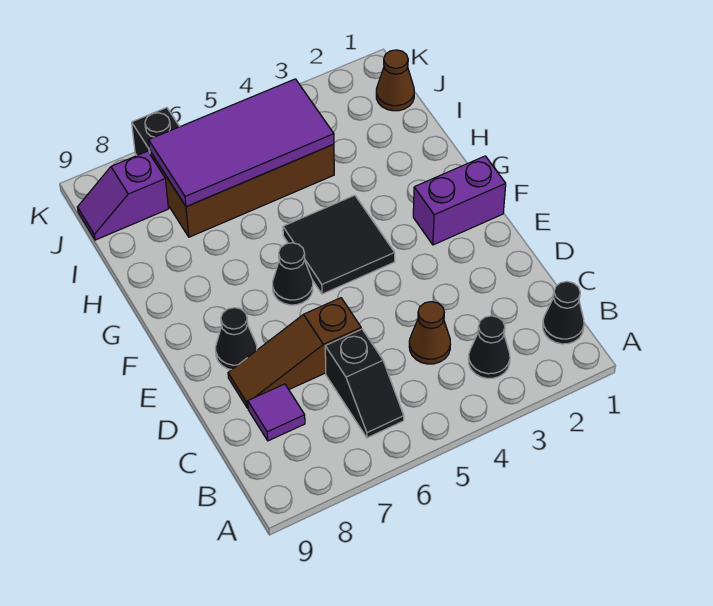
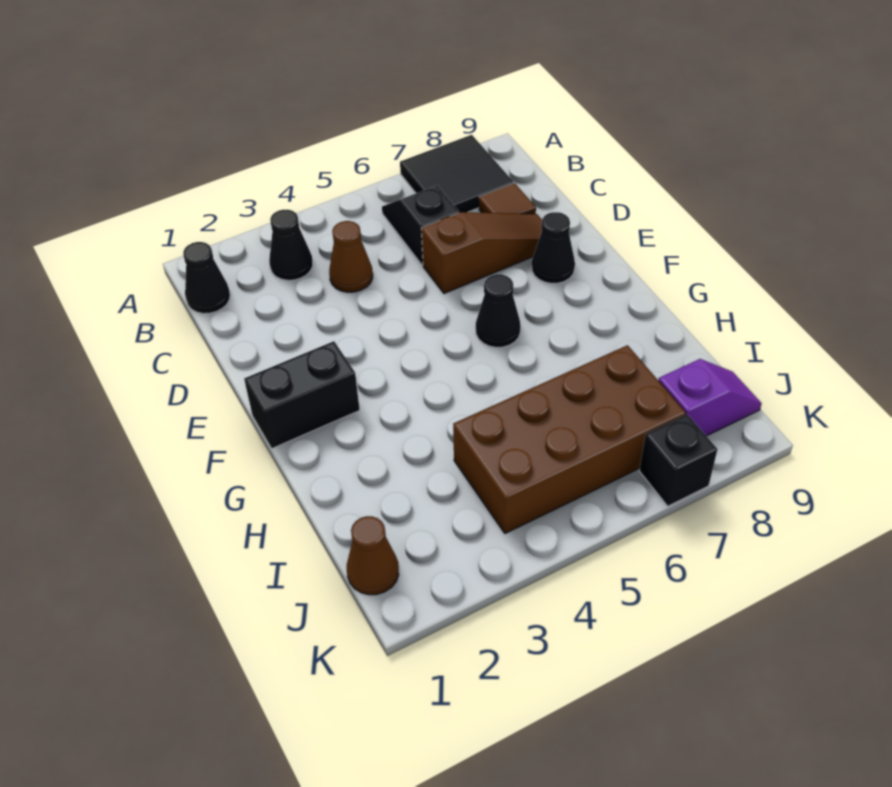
purple 1x1 tile [248,384,305,441] -> brown 1x1 tile [479,183,536,214]
purple 1x2 brick [413,156,506,245] -> black 1x2 brick [244,341,360,448]
black 2x2 tile [283,195,395,294] -> black 2x2 tile moved to [400,135,513,213]
purple 2x4 tile [149,79,334,207] -> none

